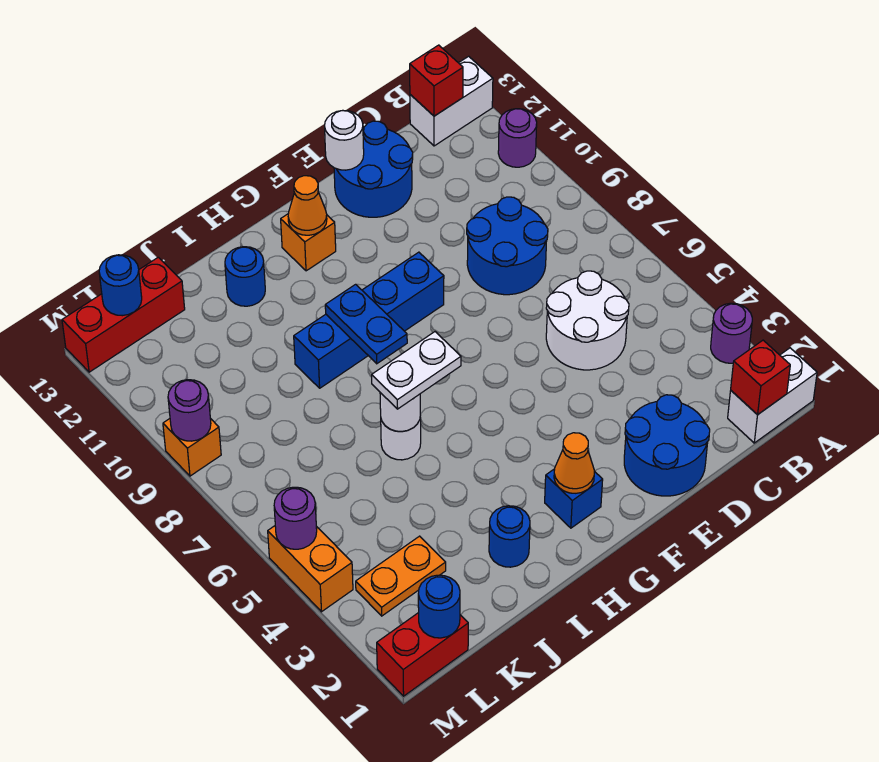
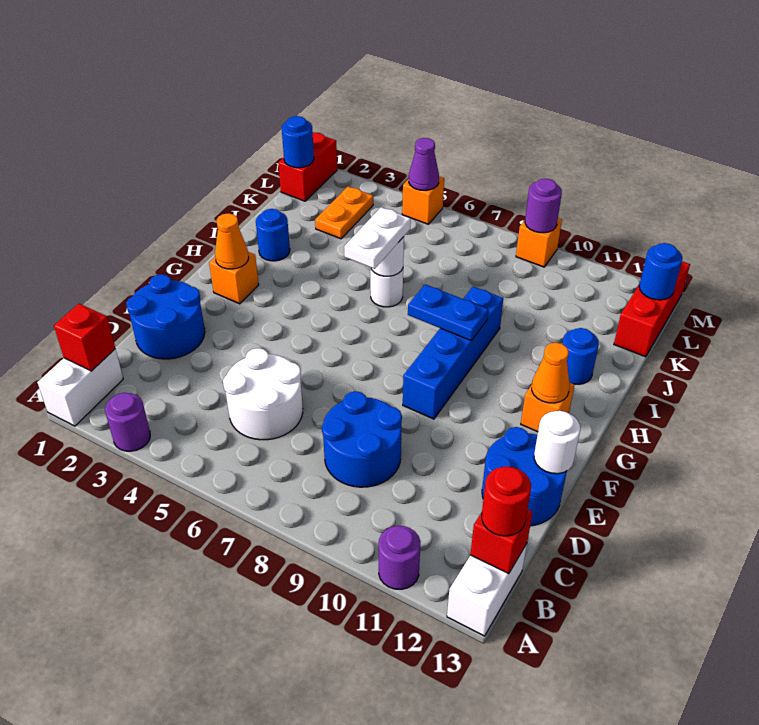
none -> red 1x1 round brick [482,467,531,536]
blue 1x1 brick [545,469,603,528] -> orange 1x1 brick [209,252,259,304]
orange 1x2 brick [268,526,353,612] -> orange 1x1 brick [402,177,444,224]
purple 1x1 round brick [274,487,317,549] -> purple 1x1 cone [409,138,439,191]

